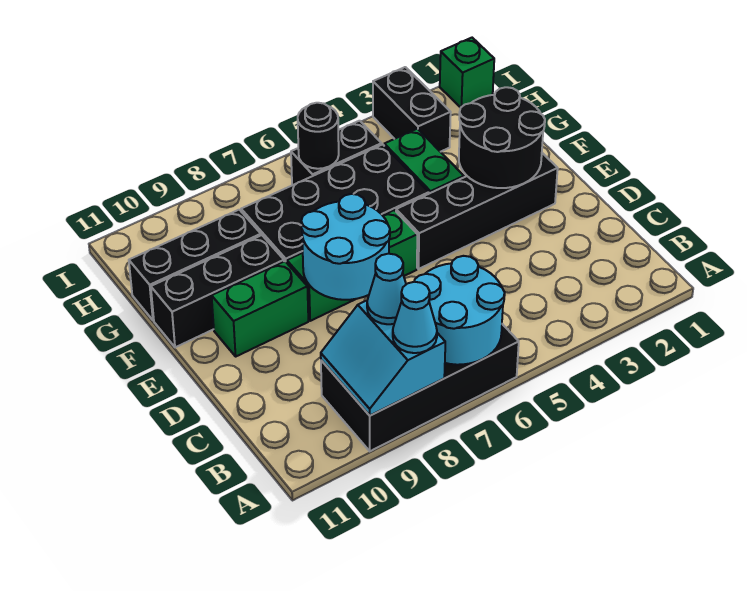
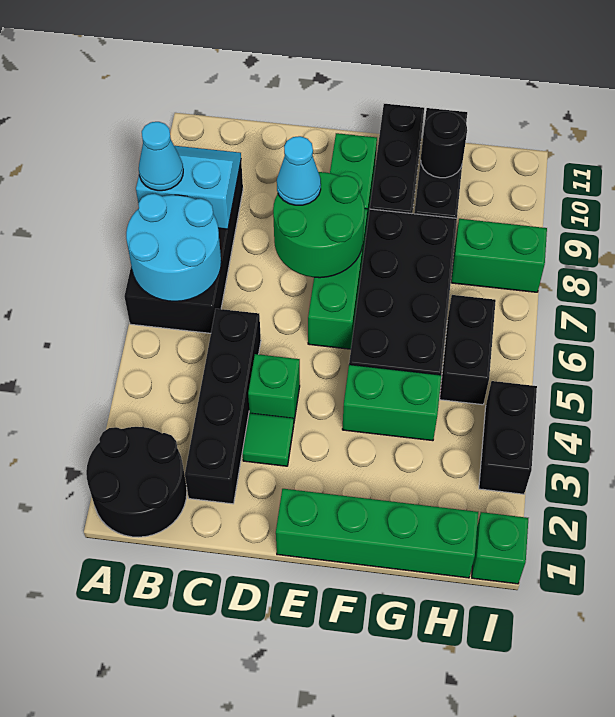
cyan 1x1 cone [367,254,406,324] -> cyan 1x1 cone moved to [277,136,321,205]
none -> green 1x1 tile [242,413,294,466]
none -> green 1x1 brick [248,354,300,421]
cyan 2x2 round brick [301,194,390,300] -> green 2x2 round brick [273,172,365,278]
none -> green 1x4 brick [276,489,478,578]
black 1x4 brick [396,153,558,269] -> black 1x4 brick moved to [185,309,261,504]
black 2x2 round brick [459,87,545,188] -> black 2x2 round brick moved to [86,427,187,537]
black 1x2 brick [373,67,451,152] -> black 1x2 brick turned to [479,381,537,494]
black 1x1 round brick [298,103,339,169] -> black 1x1 round brick moved to [421,111,467,178]
none -> green 1x2 brick [451,219,547,292]

